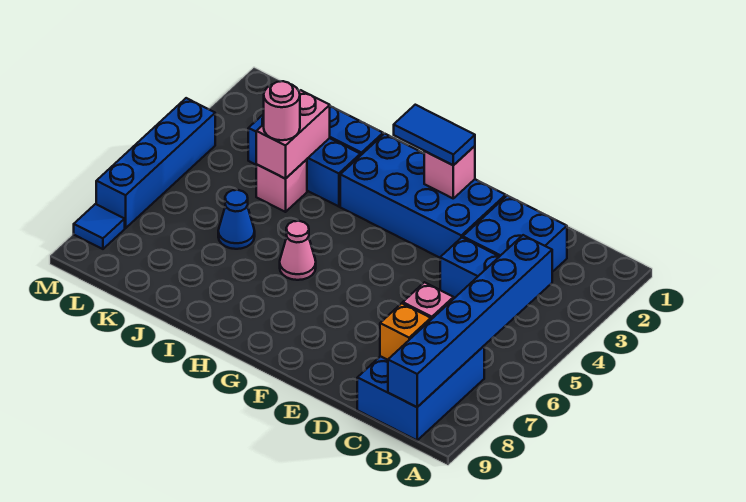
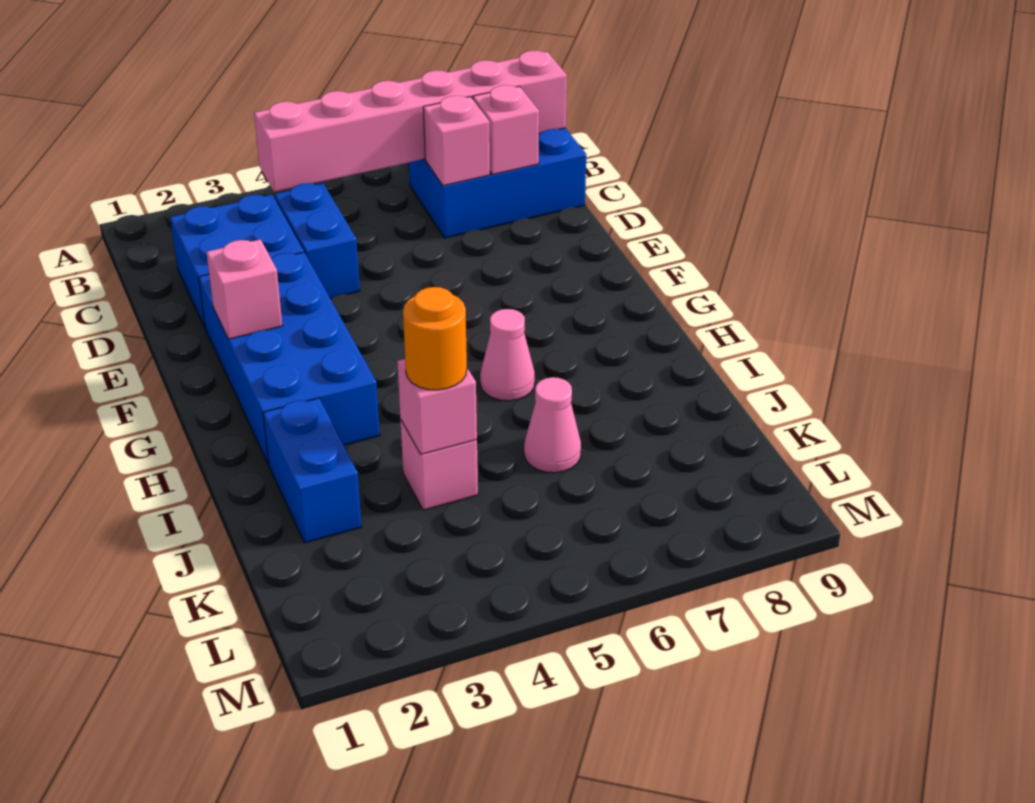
blue 1x6 brick [388,235,552,407] -> pink 1x6 brick [254,51,567,192]
orange 1x1 brick [380,303,431,360] -> pink 1x1 brick [473,85,539,175]
blue 1x2 tile [394,105,475,165] -> none
blue 1x3 brick [248,114,360,207] -> none
pink 1x2 brick [256,90,330,179] -> pink 1x1 brick [397,359,477,454]
pink 1x1 round brick [264,81,300,140] -> orange 1x1 round brick [403,287,467,390]
blue 1x1 cone [218,190,255,249] -> pink 1x1 cone [524,377,581,473]
blue 1x4 brick [96,98,215,228] -> none
blue 1x1 tile [74,204,125,249] -> none

